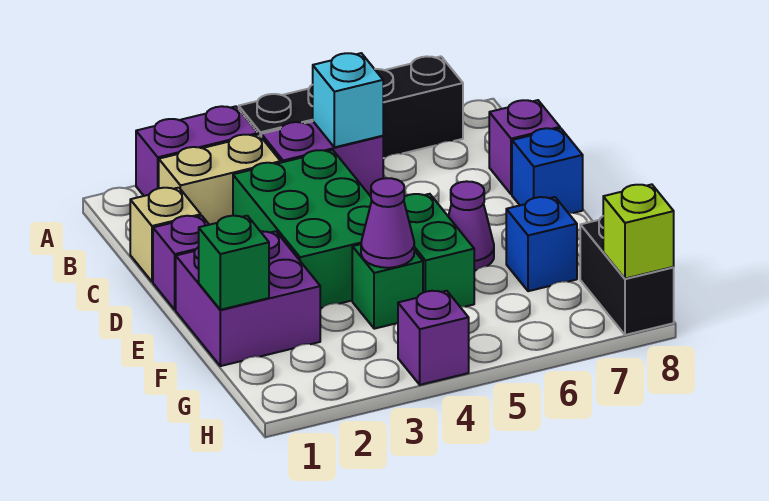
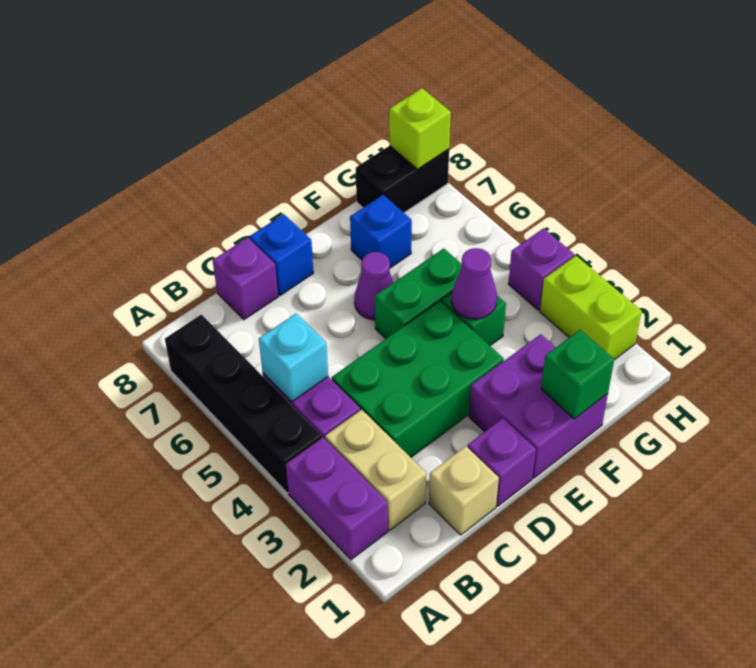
none -> lime 1x2 brick [540,256,642,360]

